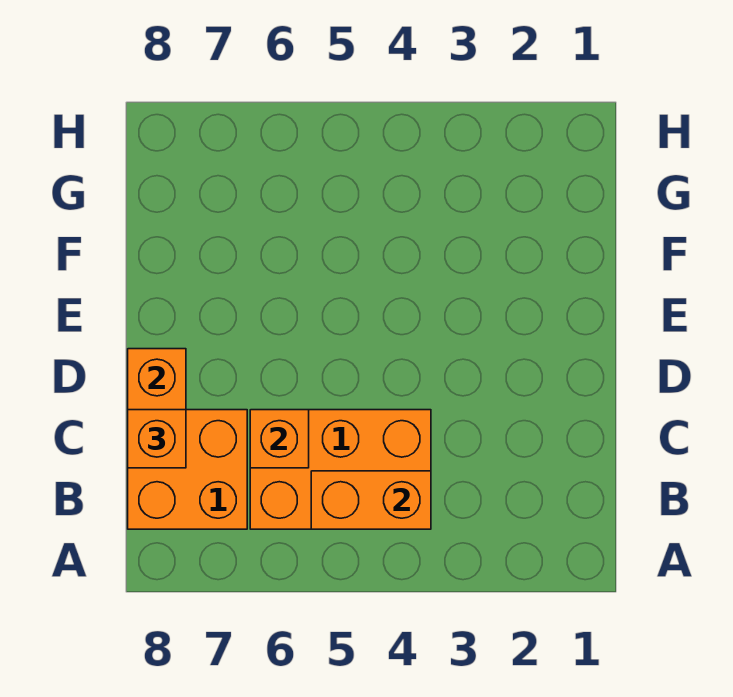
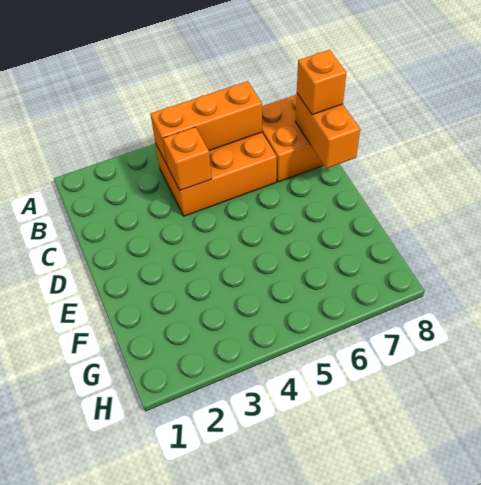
orange 1x2 brick [311,471,431,529] -> orange 1x3 brick [151,81,262,164]
orange 1x1 brick [250,410,309,468] -> orange 1x1 brick moved to [163,127,212,191]

